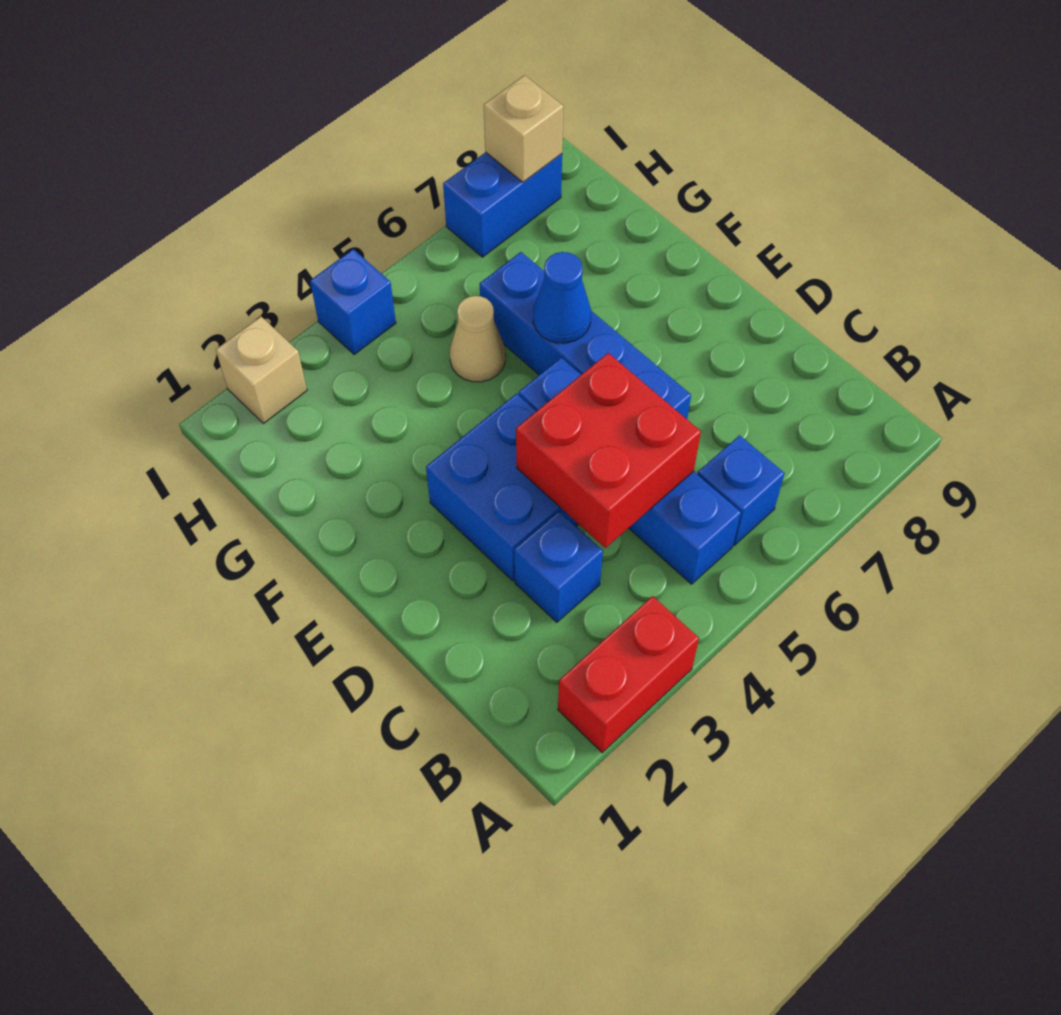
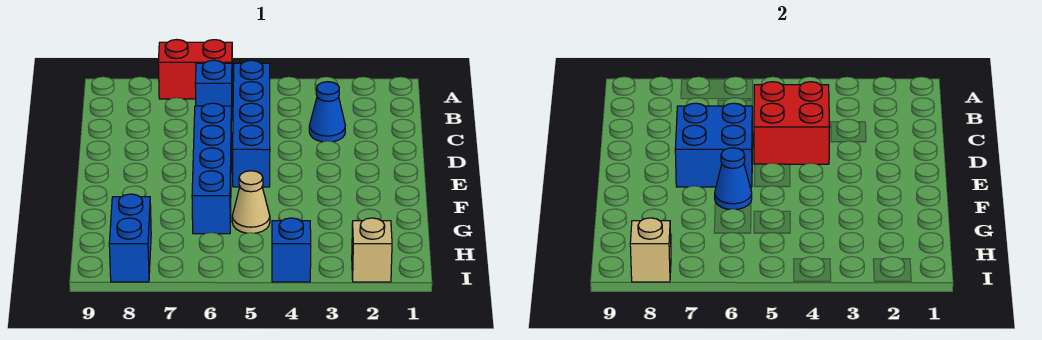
red 1x2 brick [558,596,699,753] -> red 1x2 brick moved to [158,40,232,99]
blue 1x1 brick [514,511,603,622] -> blue 1x1 cone [309,82,345,142]
blue 2x2 brick [426,394,579,581] -> blue 2x2 brick moved to [675,103,753,187]
blue 1x2 brick [443,152,562,257] -> blue 1x2 brick turned to [109,194,151,282]

